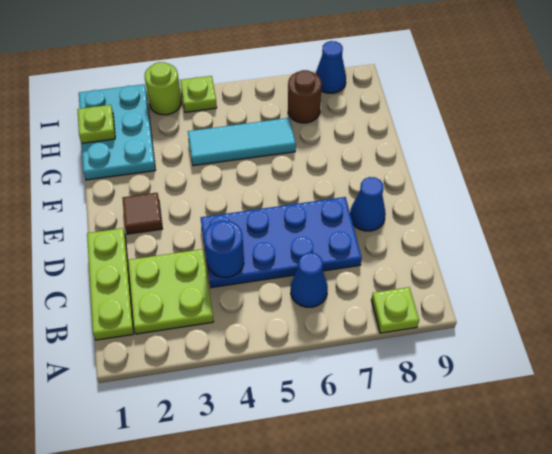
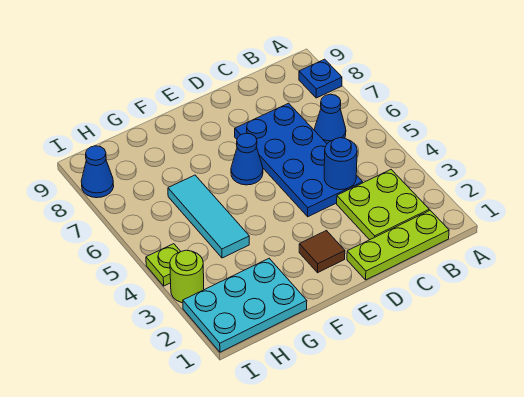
lime 1x1 plate [371,287,419,333] -> blue 1x1 plate [299,59,342,98]
blue 1x1 cone [350,177,386,231] -> blue 1x1 cone moved to [231,133,263,185]
lime 1x1 plate [77,105,115,143] -> none
brown 1x1 round brick [288,70,322,123] -> none

